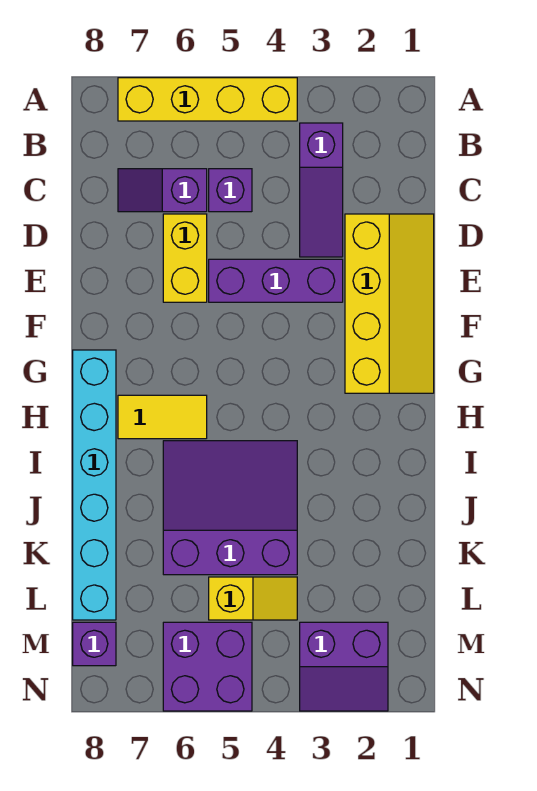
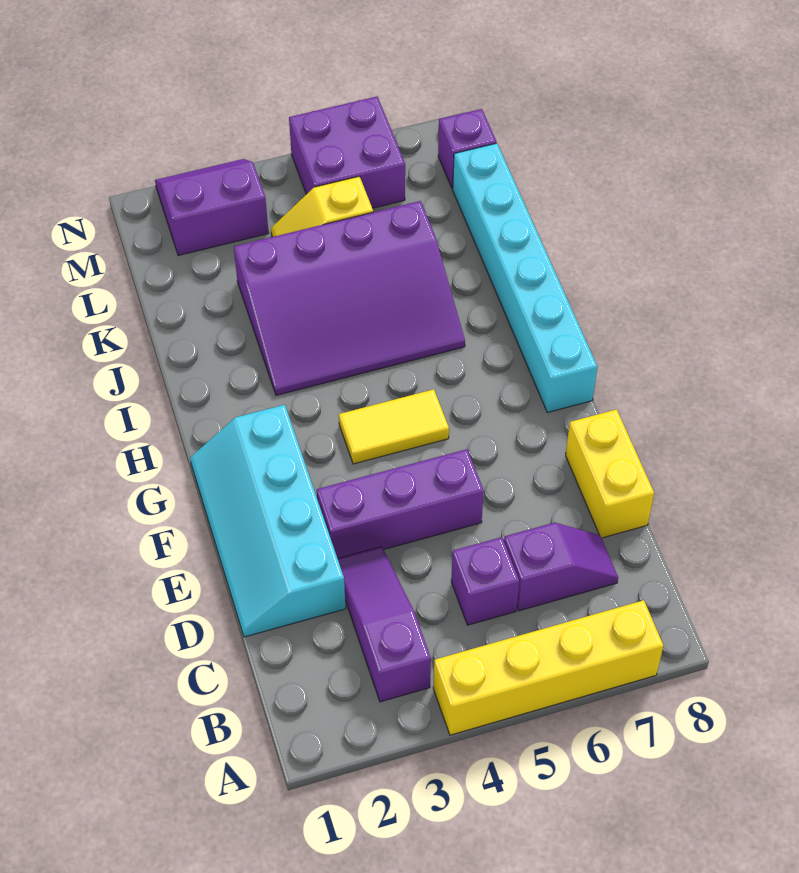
yellow 2x4 slope [345,214,434,393] -> cyan 2x4 slope [190,405,346,637]
yellow 1x2 brick [163,214,207,302] -> yellow 1x2 brick moved to [566,409,654,538]
yellow 1x2 tile [118,395,207,439] -> yellow 1x2 tile moved to [339,389,449,464]
purple 3x3 slope [163,441,297,575] -> purple 3x4 slope [234,201,465,395]

